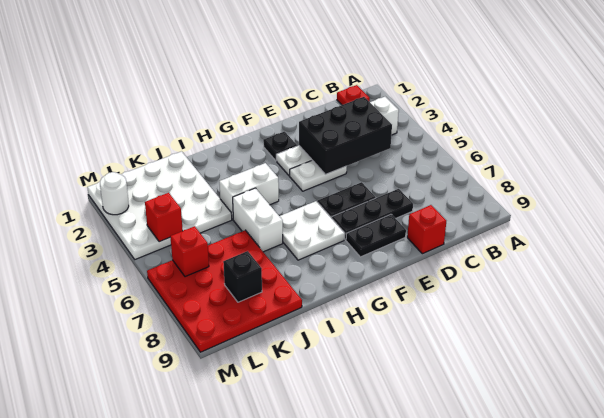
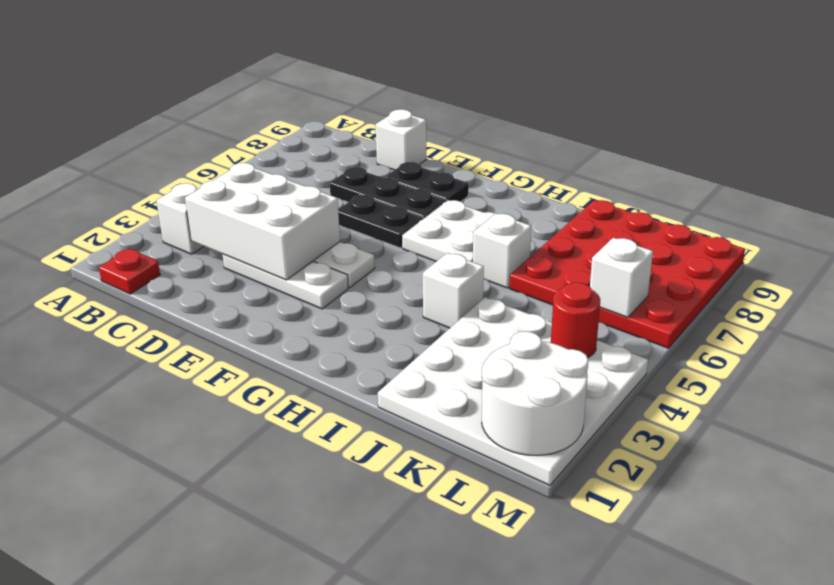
black 2x3 brick [299,97,392,175] -> white 2x3 brick [185,163,340,280]
red 1x1 brick [407,205,446,254] -> white 1x1 brick [375,109,427,170]
black 1x1 plate [263,132,297,161] -> none
white 1x2 brick [219,163,279,219] -> white 1x1 brick [423,253,484,328]
white 1x2 brick [233,188,283,252] -> white 1x1 brick [473,213,531,288]
black 1x1 brick [223,251,262,302] -> none
red 1x1 brick [145,193,183,242] -> red 1x1 round brick [551,282,600,358]
red 1x1 brick [170,226,209,277] -> white 1x1 brick [590,238,653,317]
white 1x1 round brick [100,172,129,215] -> white 2x2 round brick [482,331,588,455]

